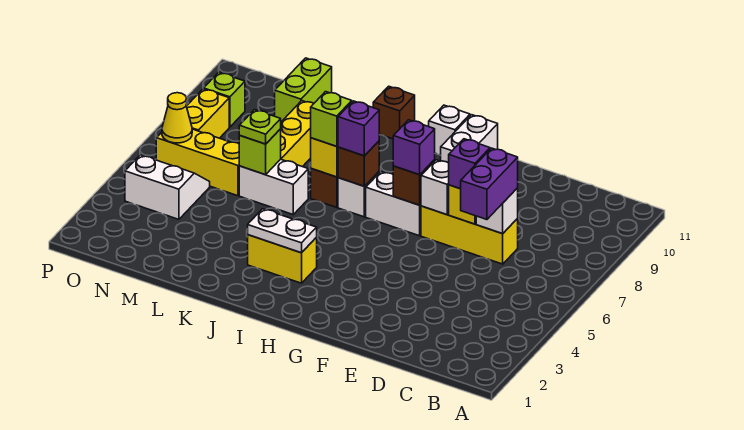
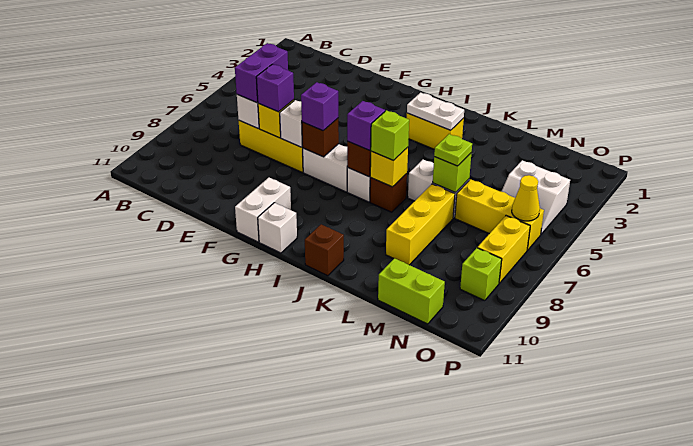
lime 1x2 brick [275,58,332,122] -> lime 1x2 brick turned to [378,258,445,324]

